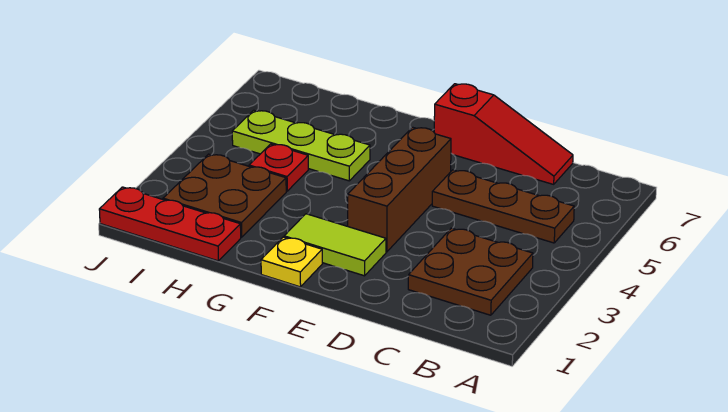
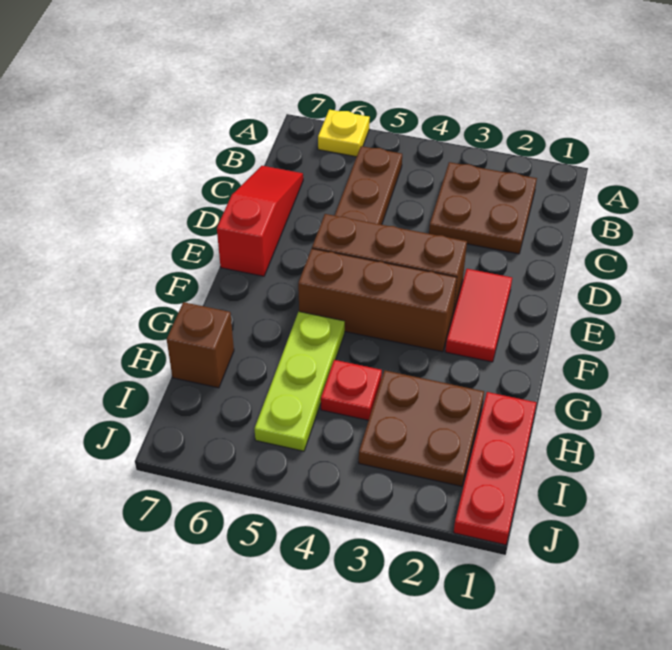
lime 1x2 tile [284,214,386,276] -> red 1x2 tile [445,269,512,362]
yellow 1x1 plate [261,237,322,287] -> yellow 1x1 plate moved to [318,110,370,157]
none -> brown 1x3 brick [298,249,457,352]
none -> brown 1x1 brick [167,302,234,388]

